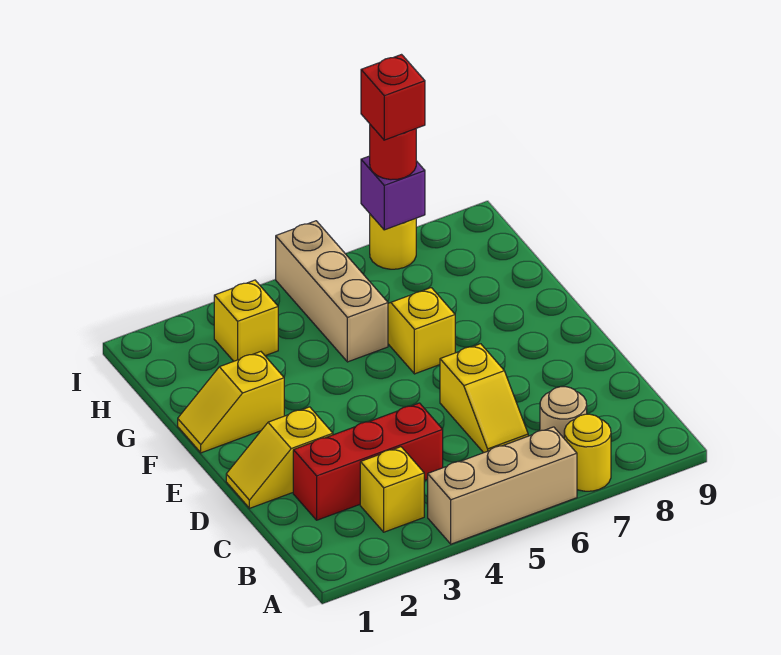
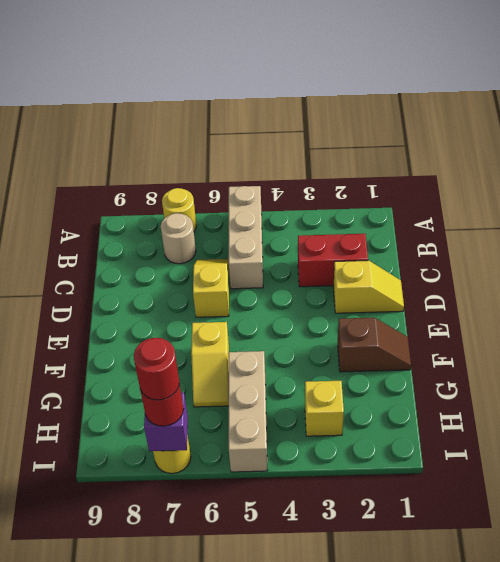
tan 1x3 brick [428,427,577,544] -> tan 1x3 brick turned to [229,186,263,289]
yellow 1x1 brick [360,447,424,532] -> none
red 1x3 brick [293,403,443,520] -> red 1x2 brick [298,234,368,287]
yellow 1x2 slope [178,352,284,453] -> brown 1x2 slope [338,318,411,372]
red 1x1 brick [361,55,425,140] -> red 1x1 round brick [134,338,179,400]

